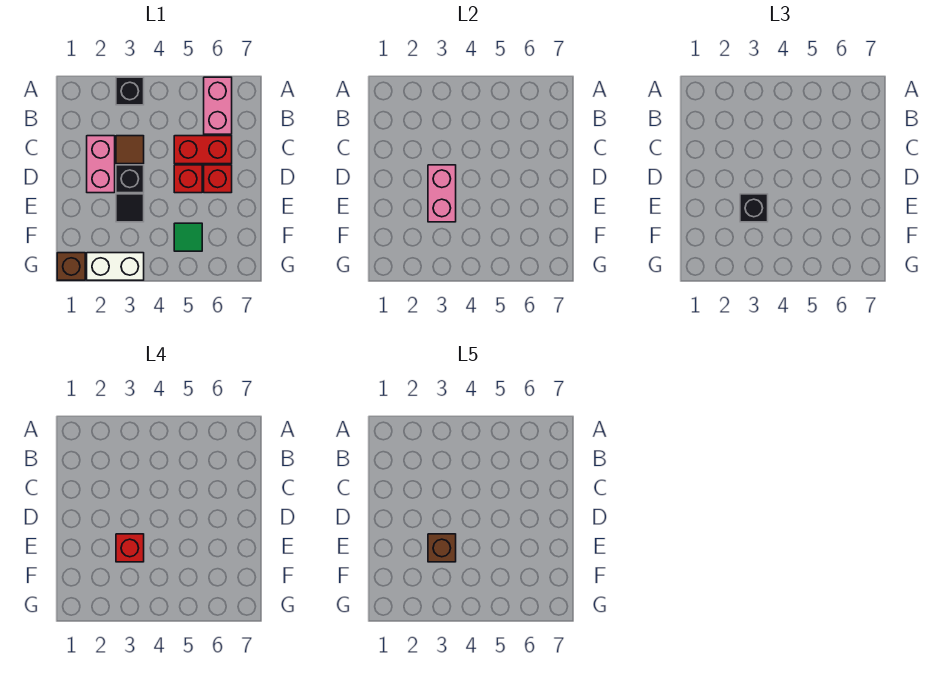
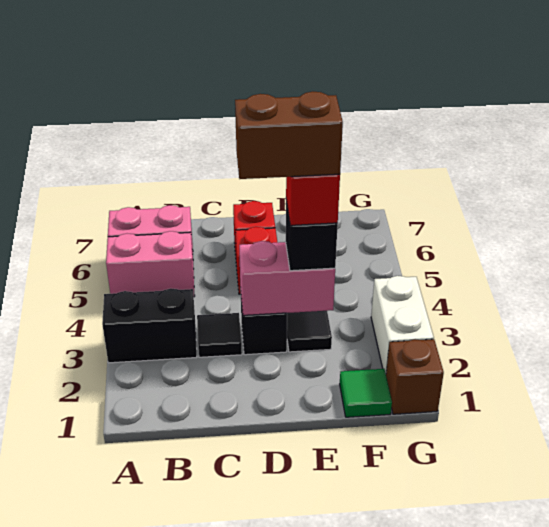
black 1x1 brick [116,77,144,105] -> black 1x2 brick [102,288,197,363]
pink 1x2 brick [87,136,115,193] -> pink 1x2 brick moved to [106,231,195,297]
brown 1x1 tile [116,136,144,164] -> black 1x1 tile [197,313,242,357]
red 1x2 brick [174,136,232,164] -> none
brown 1x1 brick [428,534,456,562] -> brown 1x2 brick [235,92,343,179]
green 1x1 tile [174,223,202,251] -> green 1x1 tile moved to [340,369,392,417]

